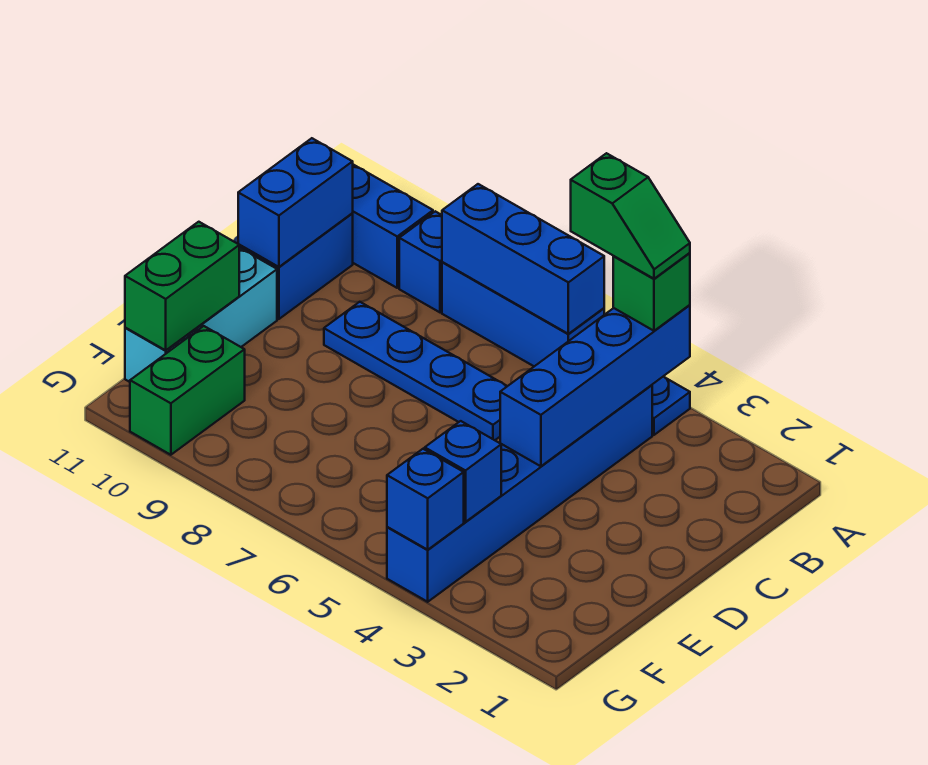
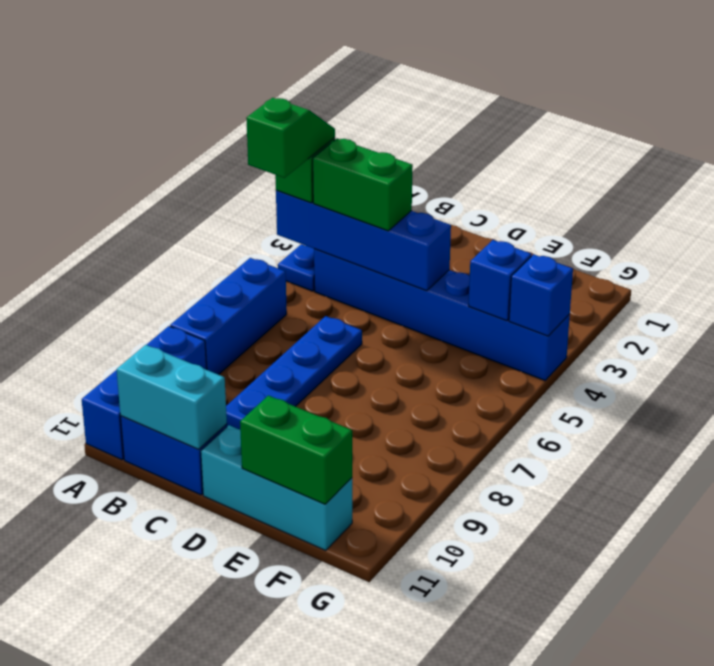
blue 1x3 brick [442,184,604,334] -> none
blue 1x2 brick [238,138,353,267] -> cyan 1x2 brick [117,345,227,449]
green 1x2 brick [130,326,245,455] -> green 1x2 brick moved to [313,139,413,231]

